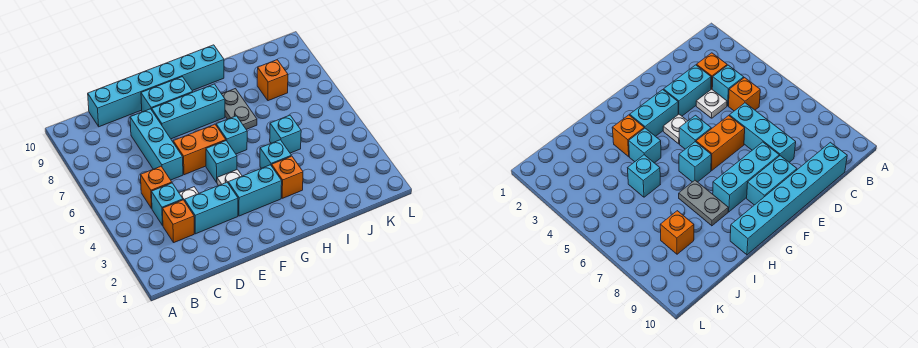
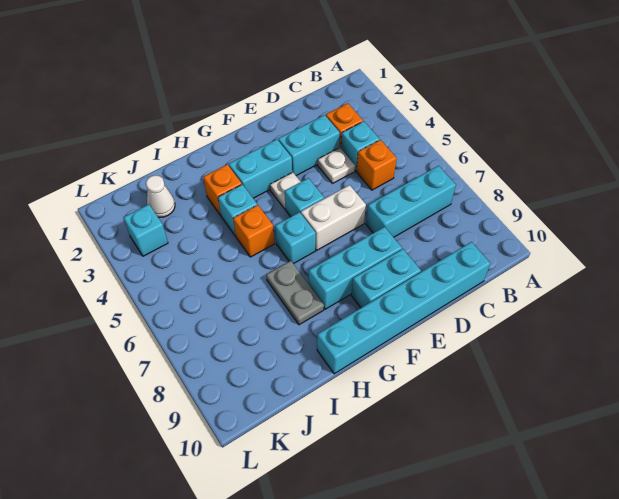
cyan 1x3 brick [130,109,183,180] -> cyan 1x3 brick turned to [366,166,456,237]
orange 1x2 brick [173,124,226,175] -> white 1x2 brick [301,185,366,250]
cyan 1x1 brick [270,115,301,153] -> cyan 1x1 brick moved to [123,204,168,256]
none -> white 1x1 cone [146,175,175,217]
orange 1x1 brick [257,60,288,101] -> orange 1x1 brick moved to [233,205,274,257]

